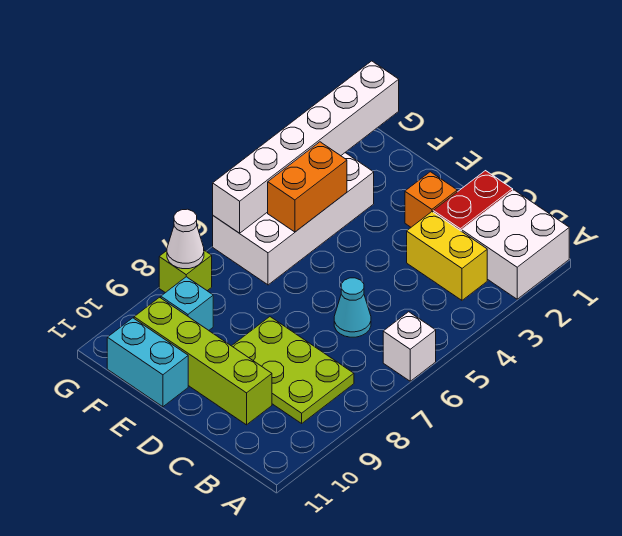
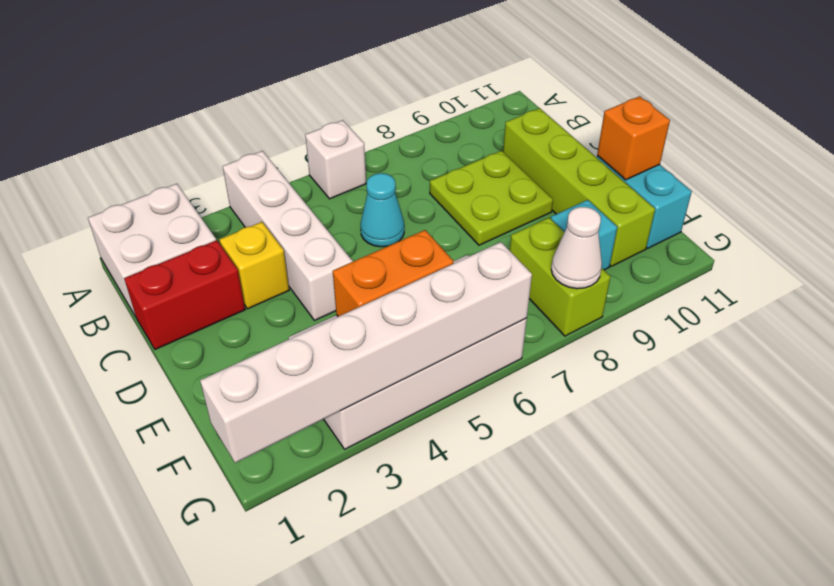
none -> white 1x4 brick [223,151,353,321]
yellow 1x2 brick [407,212,487,300] -> yellow 1x1 brick [219,222,289,309]
lime 2x3 plate [232,317,354,423] -> lime 2x2 plate [430,151,553,245]
orange 1x1 brick [405,172,457,227] -> orange 1x1 brick moved to [597,96,670,180]
lime 1x1 brick [159,250,212,293] -> lime 1x2 brick [510,218,610,336]

